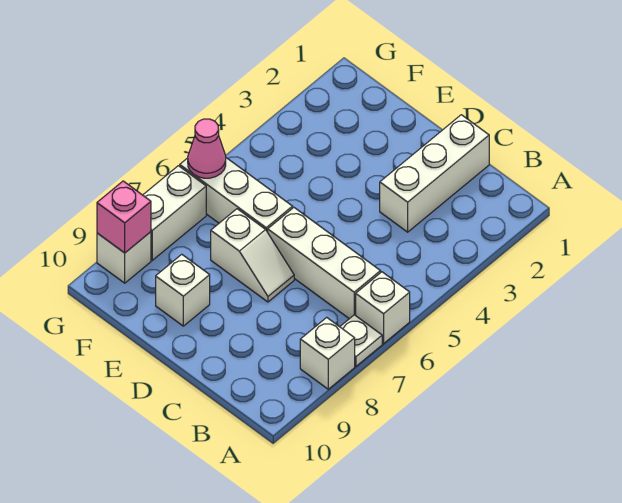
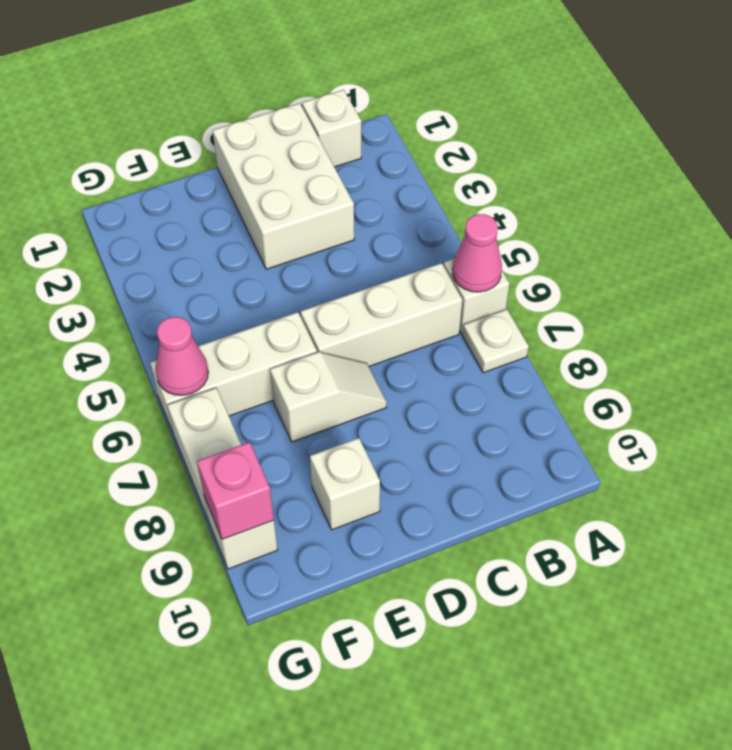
none -> pink 1x1 cone [452,214,502,292]
white 1x1 brick [300,317,355,389] -> white 1x1 brick moved to [302,90,361,167]
white 1x3 brick [380,115,489,232] -> white 2x3 brick [213,103,354,269]

